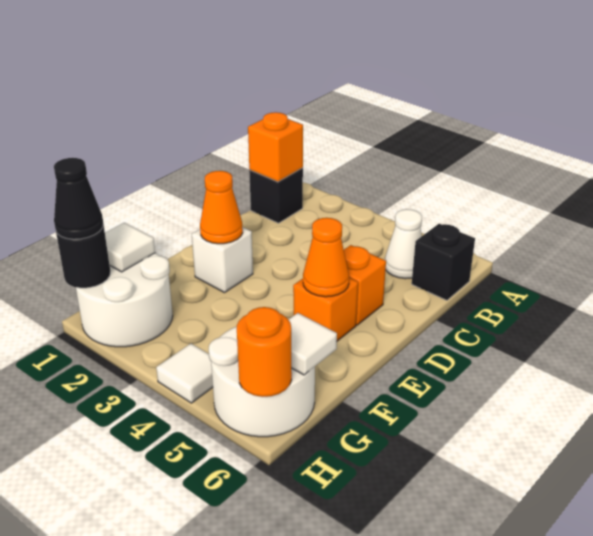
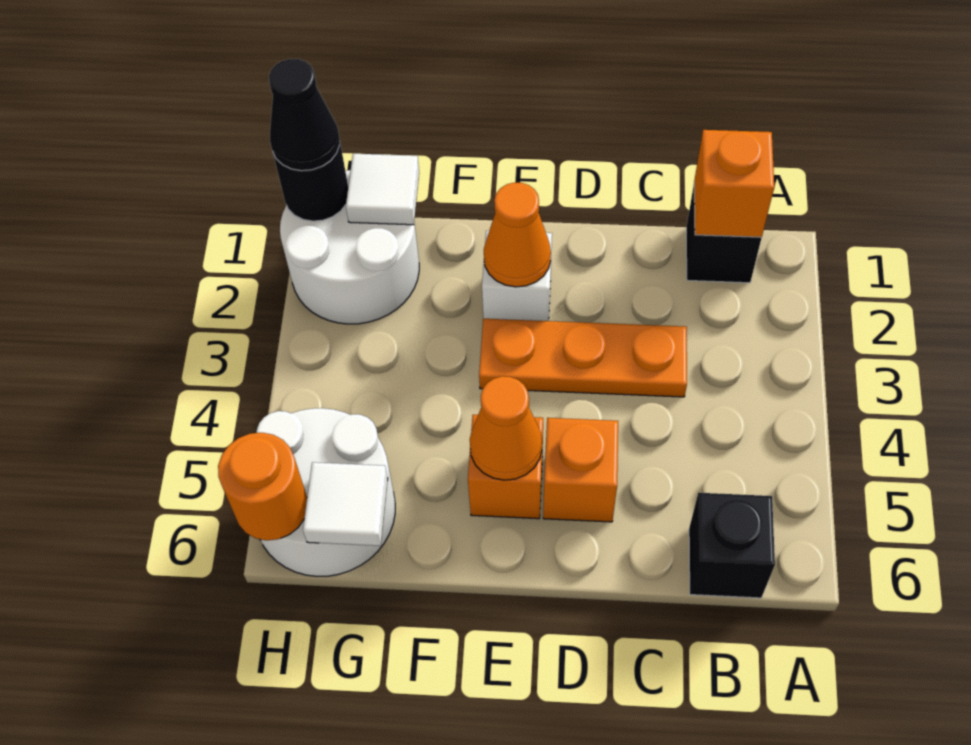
white 1x1 cone [385,209,422,279] -> none
none -> orange 1x3 plate [479,319,687,397]
white 1x1 tile [156,344,213,403] -> none

